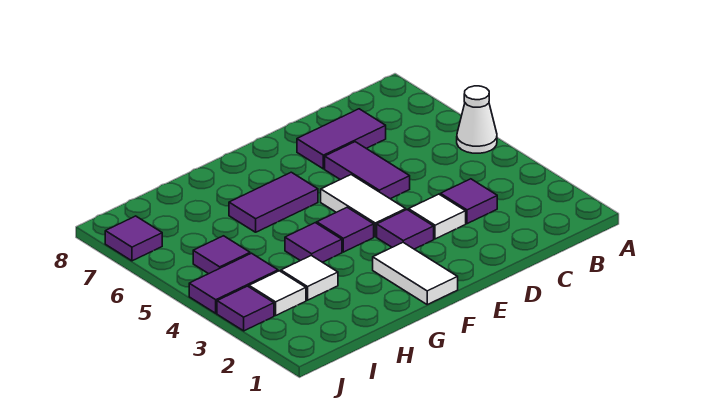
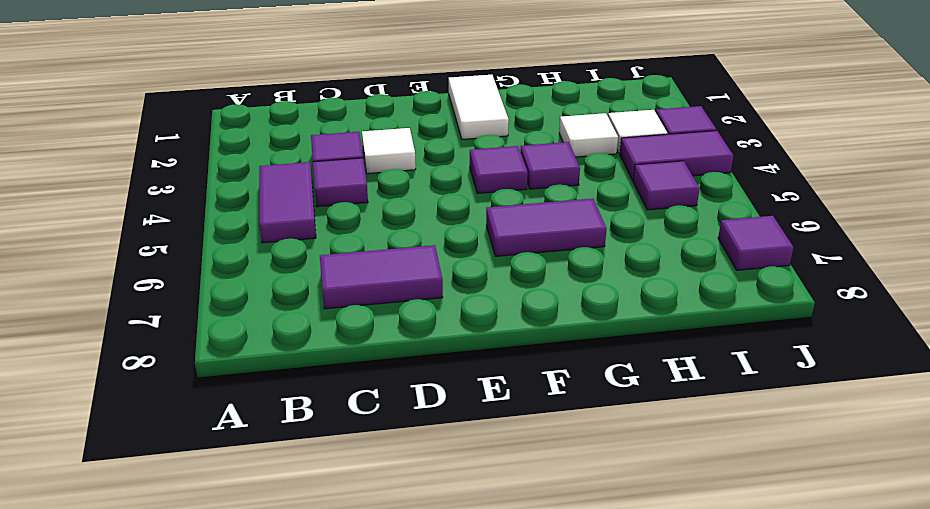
white 1x1 cone [457,86,497,153] -> none
purple 1x2 tile [325,142,410,199] -> purple 1x2 tile moved to [259,162,316,243]
purple 1x1 tile [377,210,434,249] -> purple 1x1 tile moved to [313,158,368,207]
white 1x2 tile [321,175,406,237] -> none

